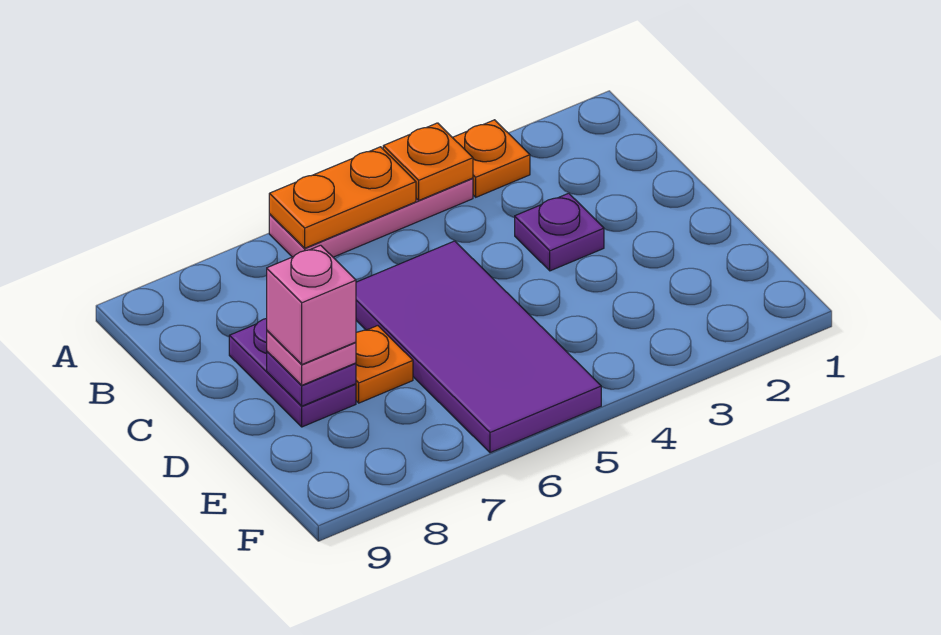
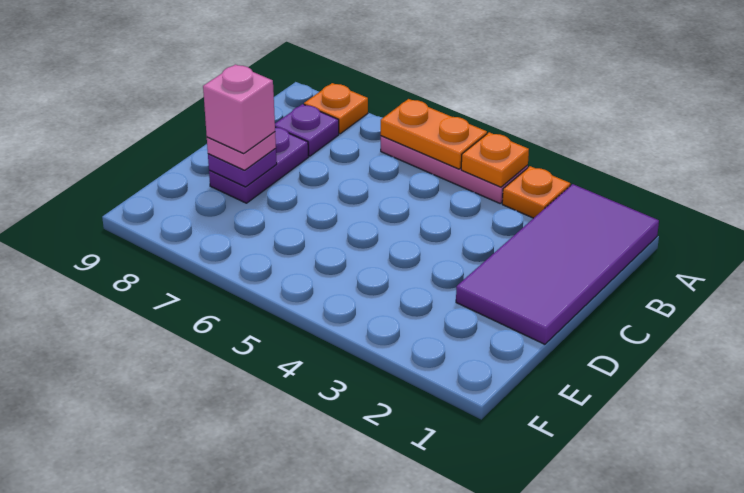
purple 1x1 plate [515,193,604,271] -> purple 1x1 plate moved to [275,104,339,156]
purple 2x4 tile [356,241,601,453] -> purple 2x4 tile moved to [456,184,659,344]
orange 1x1 plate [356,326,413,403] -> orange 1x1 plate moved to [304,83,368,134]

